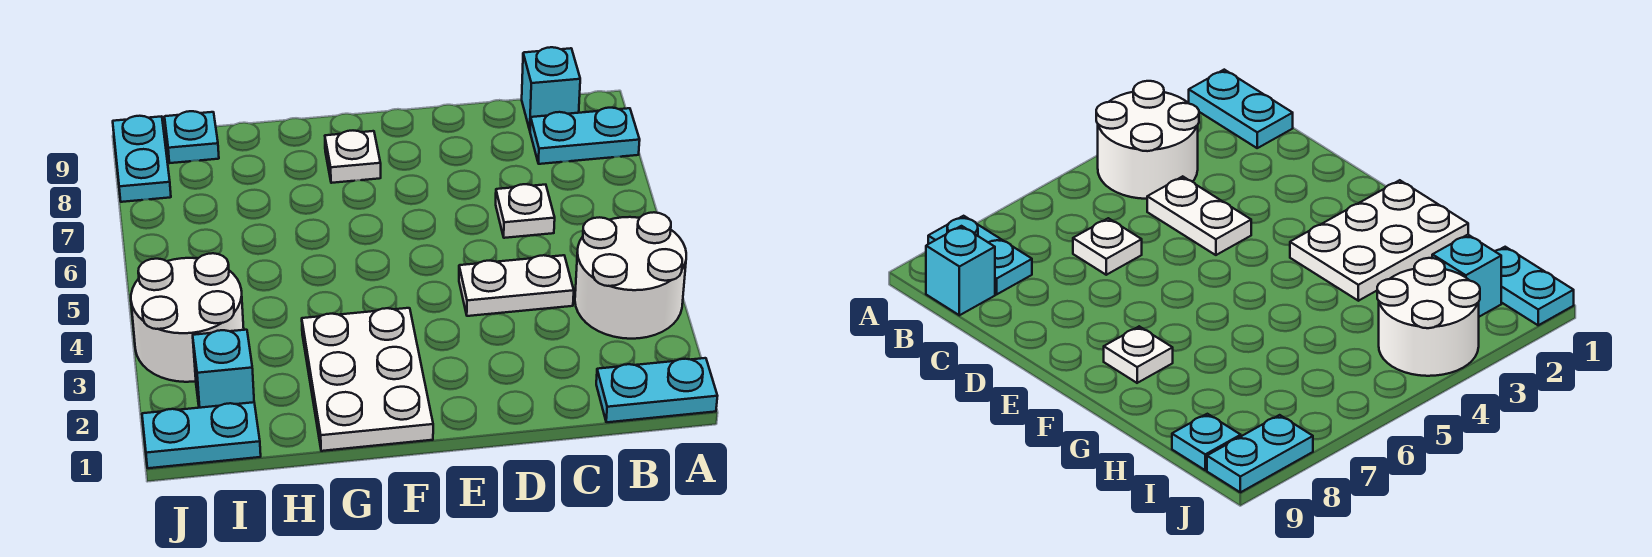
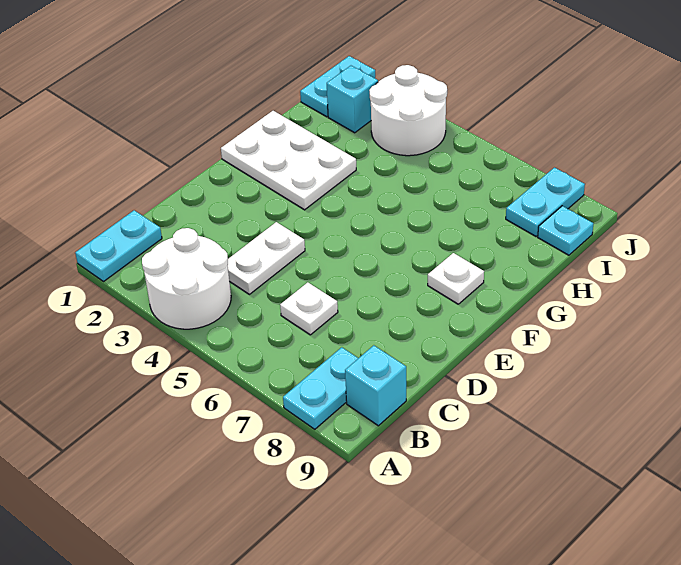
cyan 1x2 plate [113,116,171,202] -> cyan 1x2 plate turned to [506,168,585,236]

